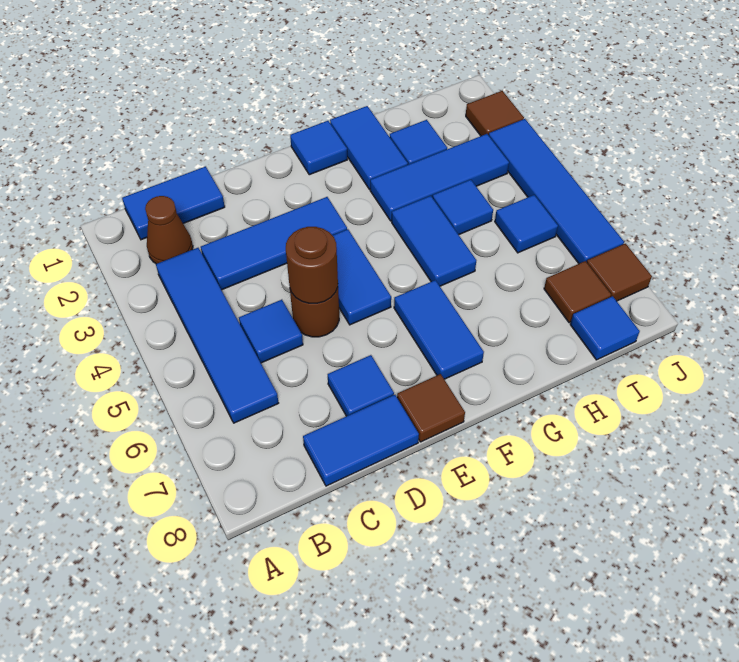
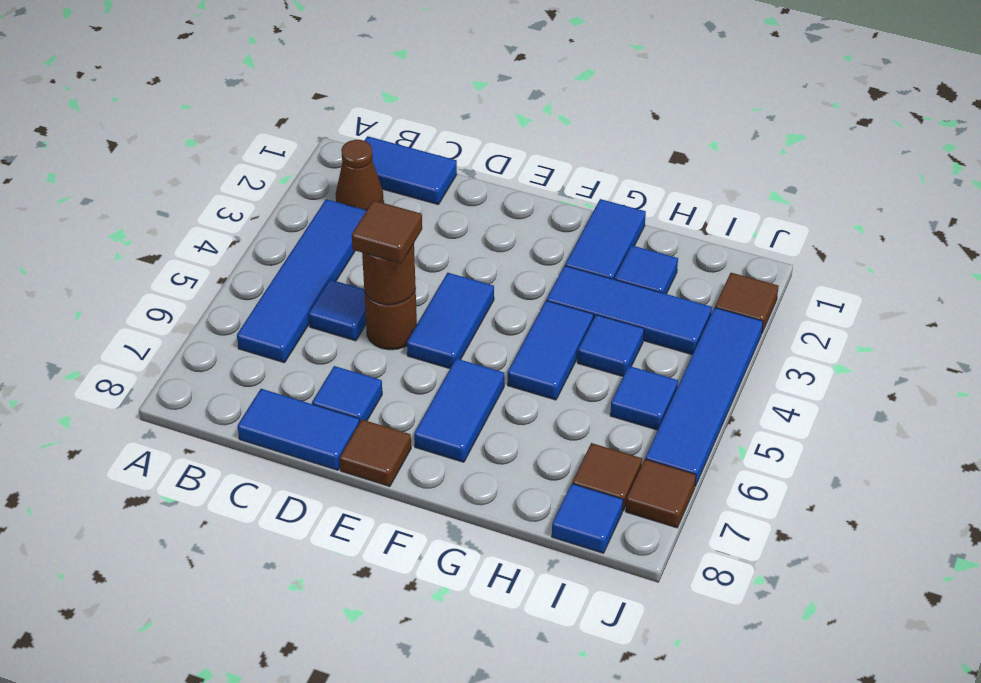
blue 1x3 tile [201,197,347,290] -> none
none -> brown 1x1 tile [352,200,422,263]
blue 1x1 tile [290,121,347,175] -> none

